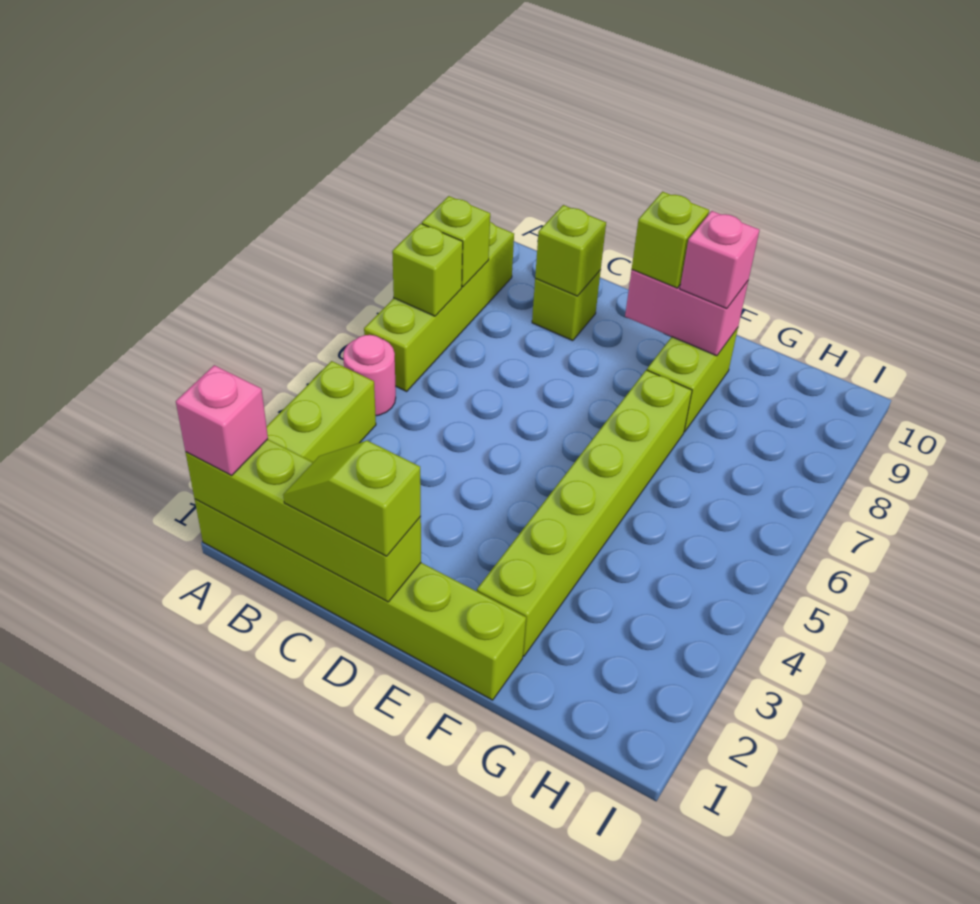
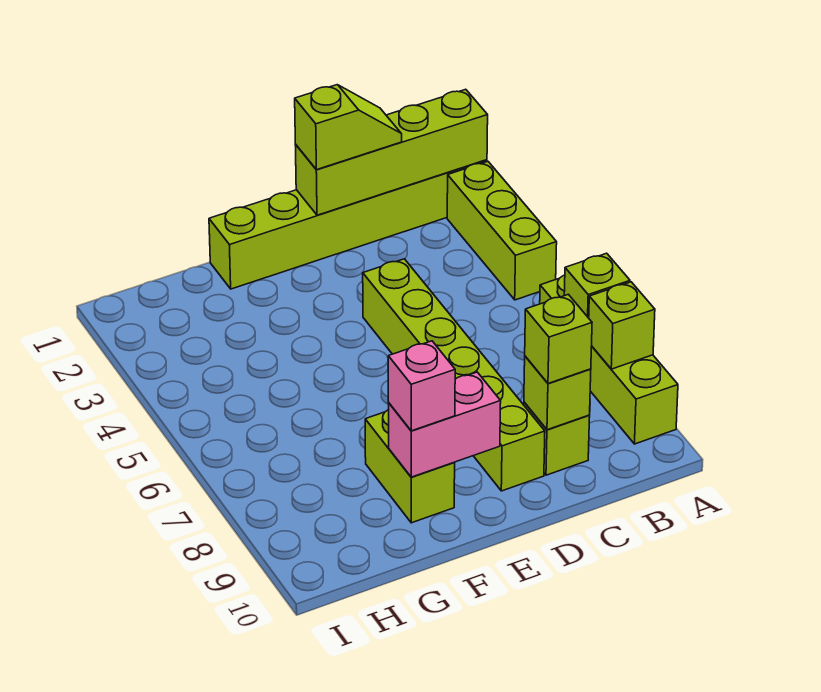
pink 1x1 brick [176,365,268,475] -> none
pink 1x1 round brick [343,335,396,416] -> none
lime 1x1 brick [632,192,709,288] -> lime 1x1 brick moved to [525,294,592,383]
lime 1x6 brick [477,370,692,656] -> lime 1x6 brick moved to [363,259,545,491]

